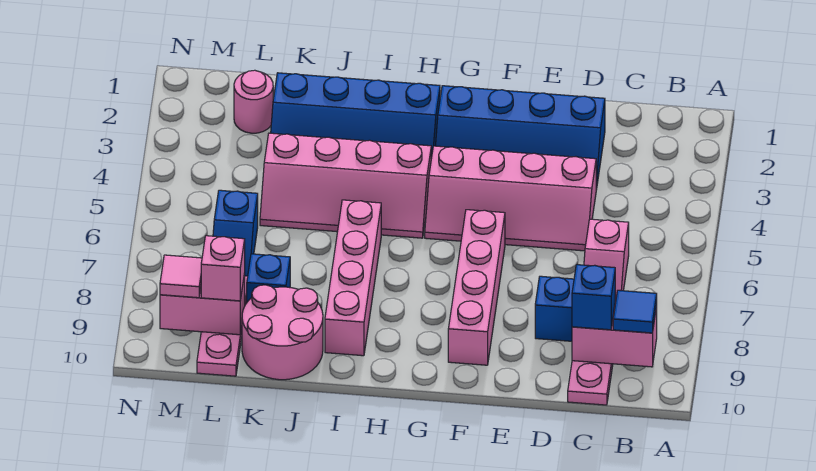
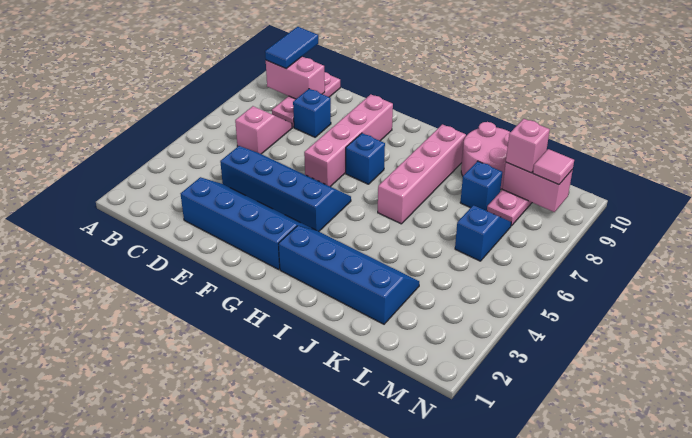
blue 1x1 tile [613,290,657,333] -> blue 1x2 tile [265,27,318,68]
blue 1x1 brick [572,265,616,330] -> blue 1x1 brick moved to [346,133,385,184]
pink 2x4 slope [425,146,596,251] -> blue 2x4 slope [220,146,351,231]
pink 2x4 slope [260,133,431,238] -> none
pink 1x1 round brick [234,70,273,133] -> none

